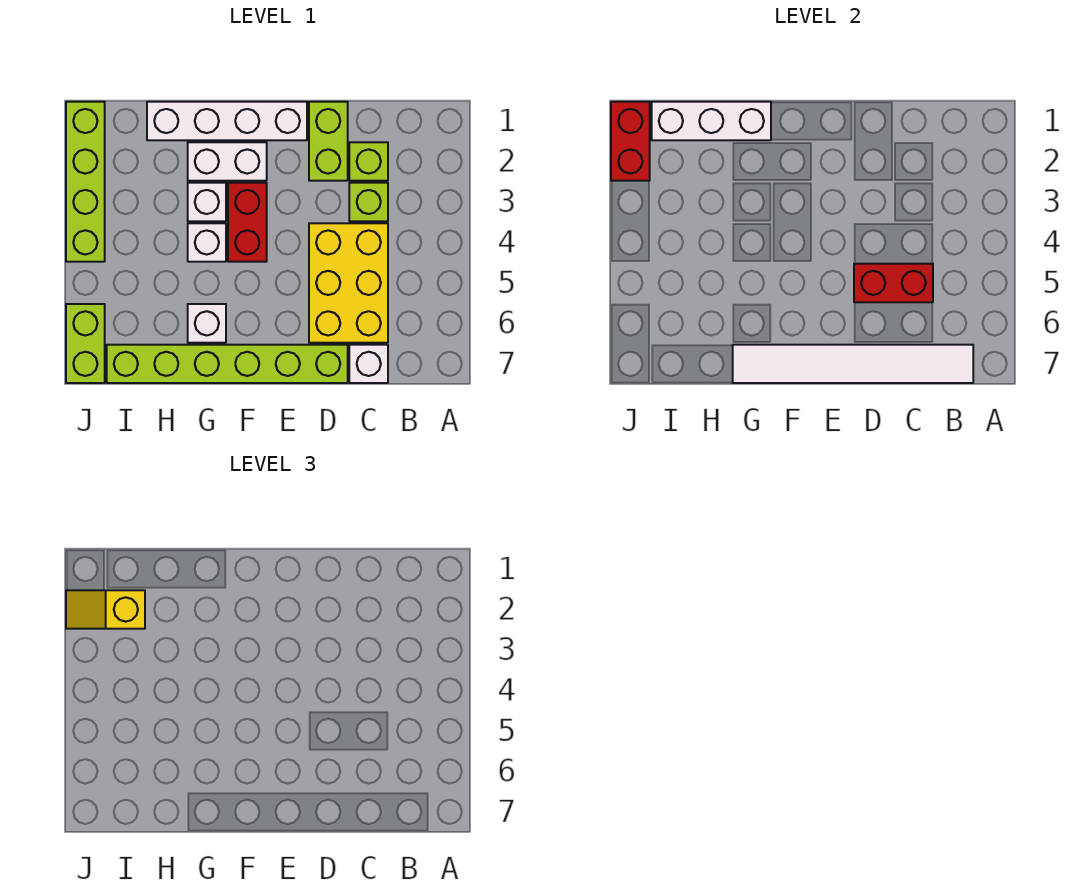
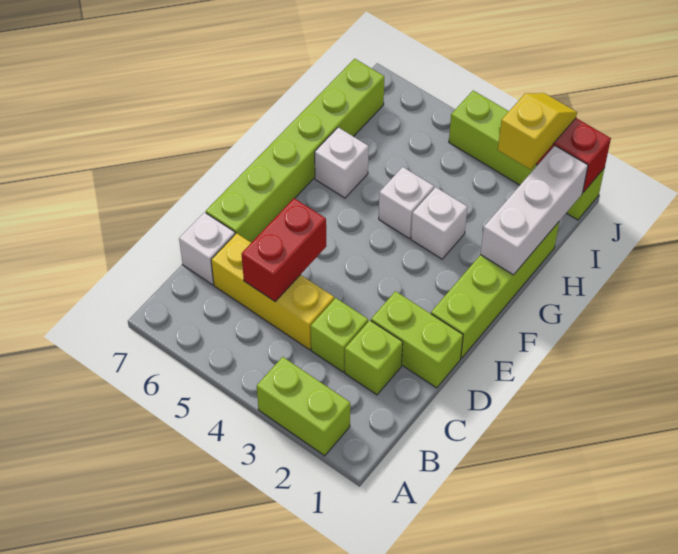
white 1x6 tile [733,345,973,383] -> none
yellow 2x3 brick [309,223,388,343] -> yellow 1x3 brick [211,233,334,350]
white 1x4 brick [147,102,307,140] -> lime 1x4 brick [431,222,559,358]
white 1x2 brick [188,142,267,181] -> none
red 1x2 brick [228,183,267,262] -> none
lime 1x2 brick [66,304,105,383] -> lime 1x2 brick moved to [257,357,350,456]

